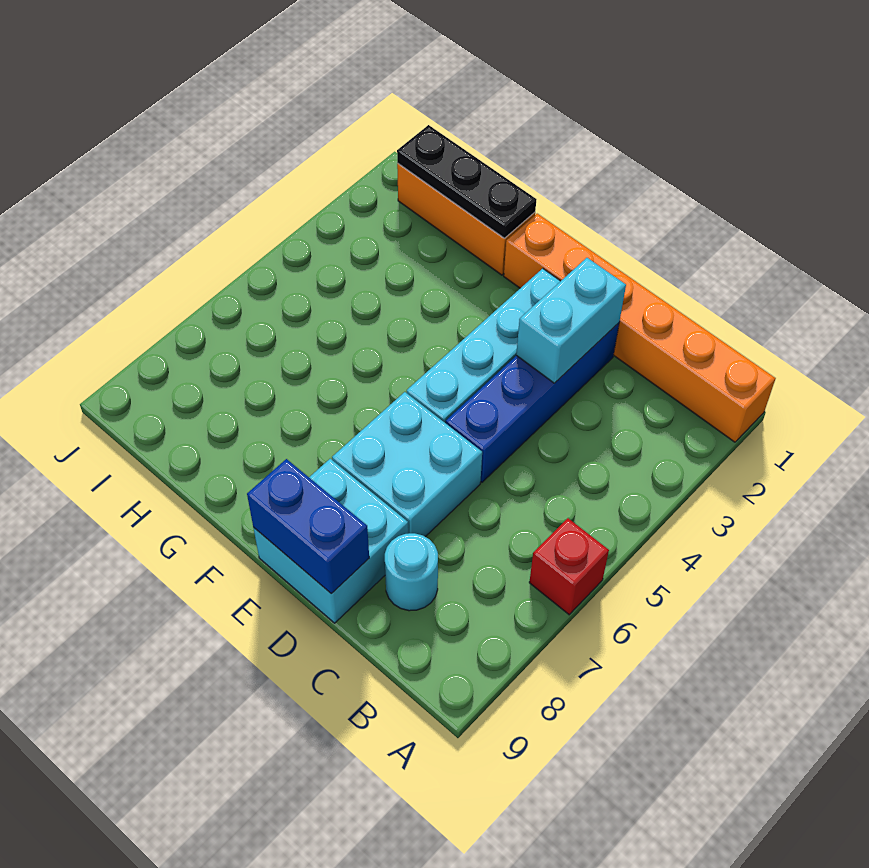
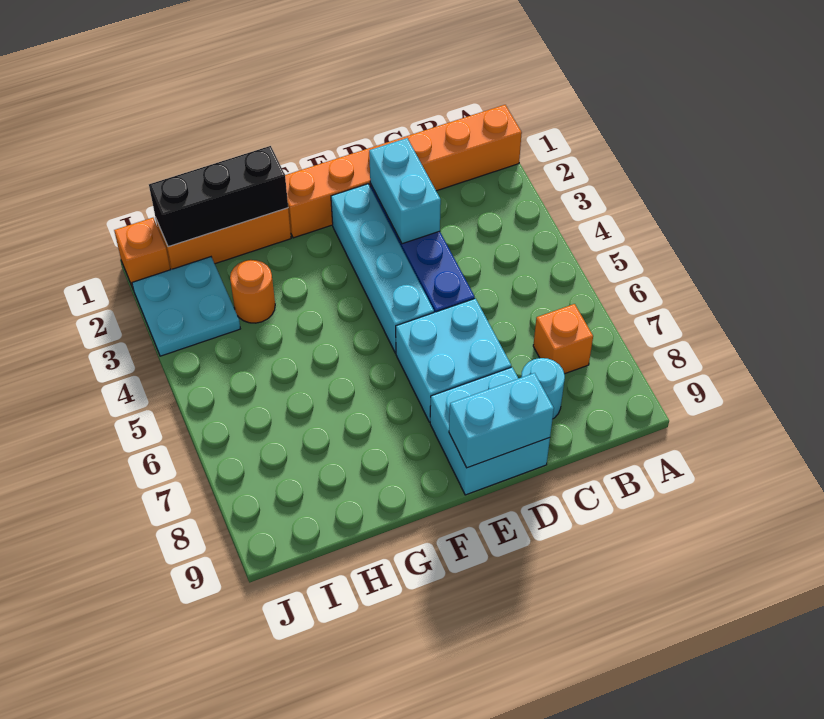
red 1x1 brick [529,518,609,615] -> none
none -> orange 1x1 brick [533,304,593,374]
blue 1x2 brick [247,459,369,594] -> cyan 1x2 brick [449,373,554,468]
black 1x3 plate [397,125,537,238] -> black 1x3 brick [149,146,288,247]
none -> orange 1x1 round brick [230,260,275,323]
none -> cyan 2x2 plate [132,257,240,356]
none -> orange 1x1 brick [114,218,171,288]

